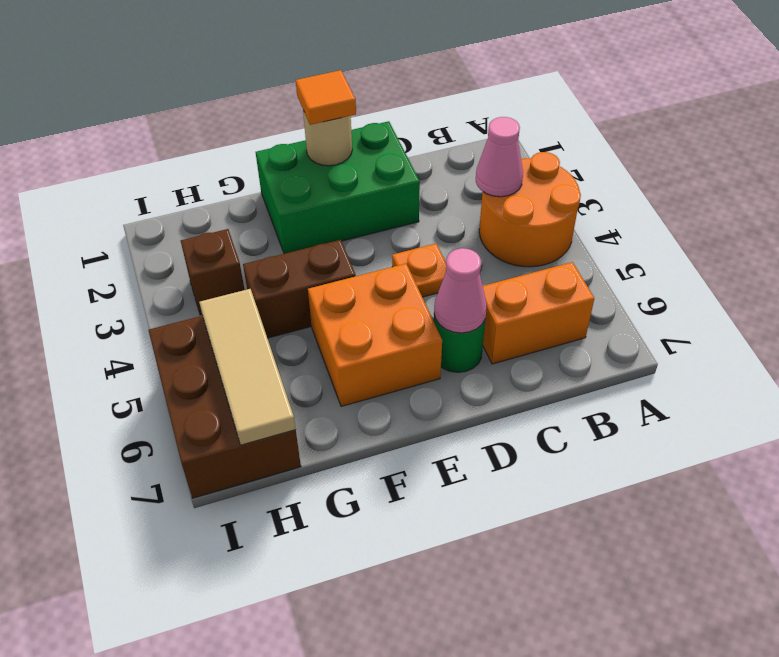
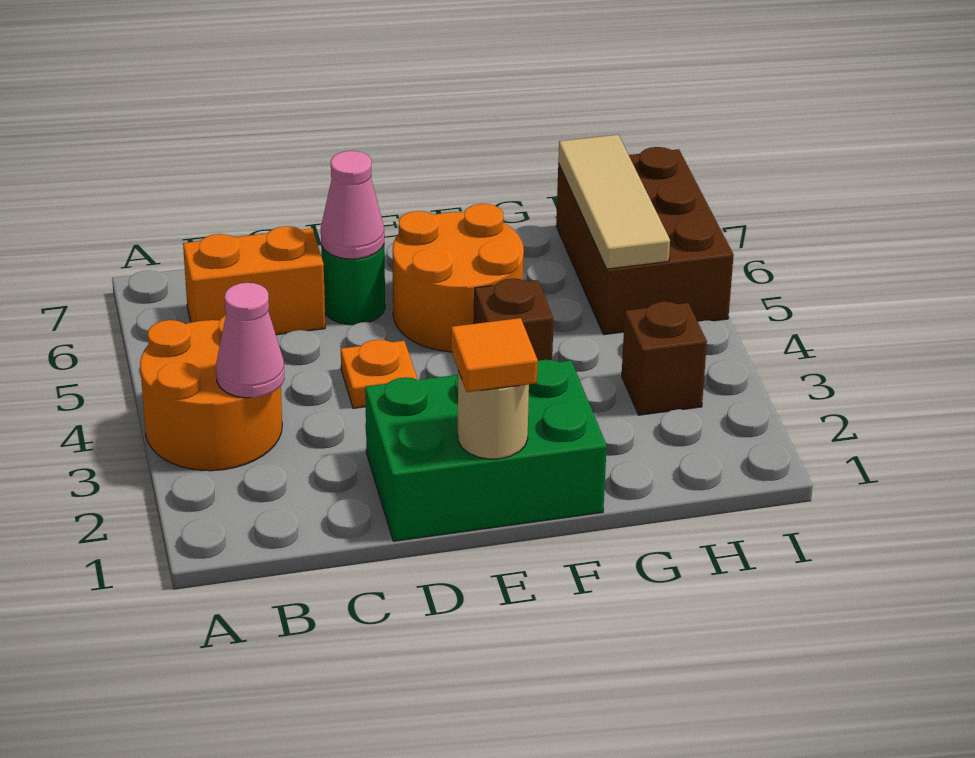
orange 2x2 brick [308,264,442,406] -> orange 2x2 round brick [392,204,524,352]
brown 1x2 brick [243,240,356,338] -> brown 1x1 brick [474,279,554,361]

